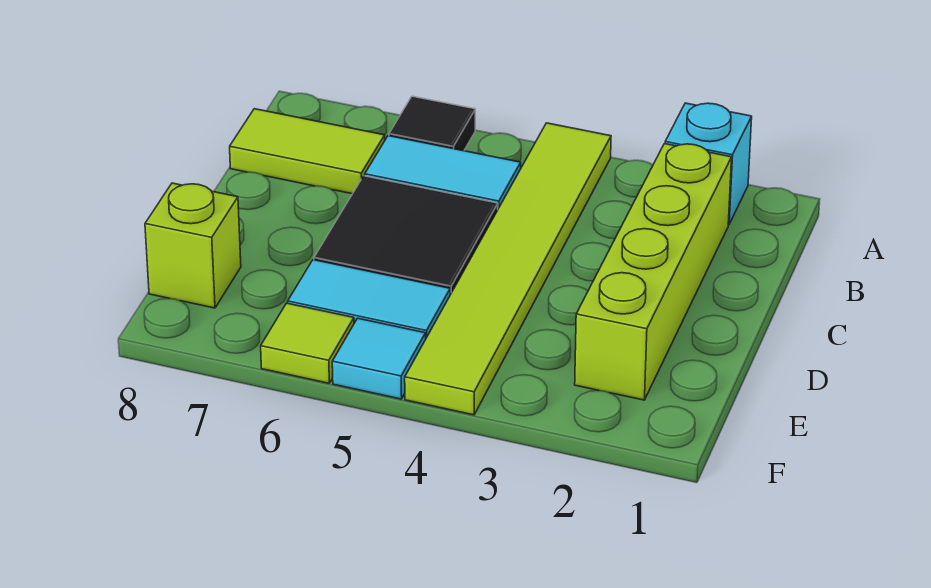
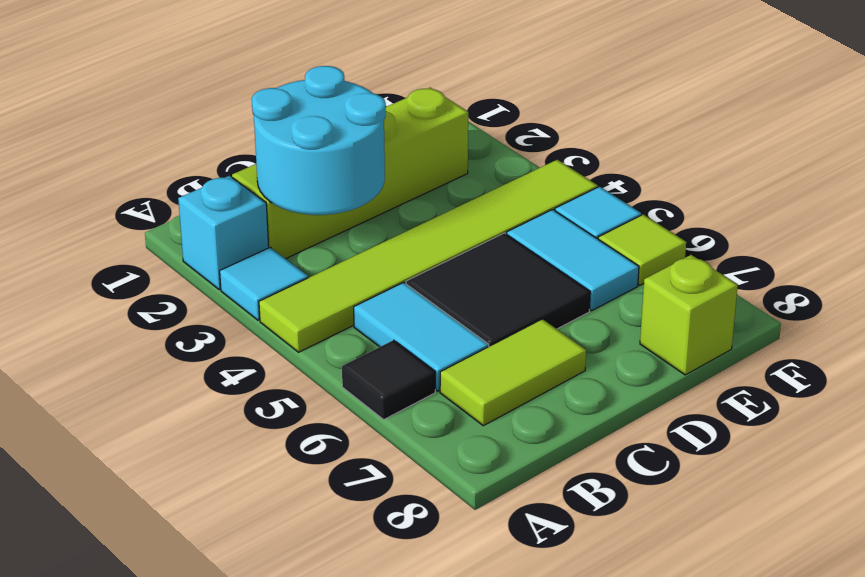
none -> cyan 1x1 tile [220,247,308,320]
none -> cyan 2x2 round brick [252,66,386,215]
lime 1x2 tile [230,109,385,194] -> lime 1x2 tile turned to [440,319,586,426]

